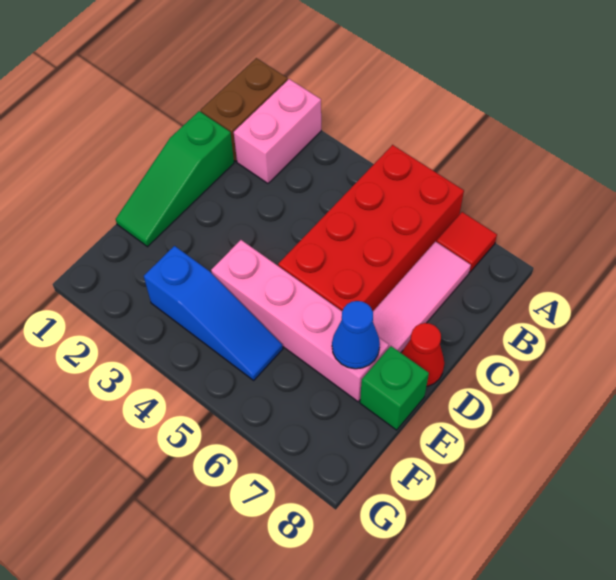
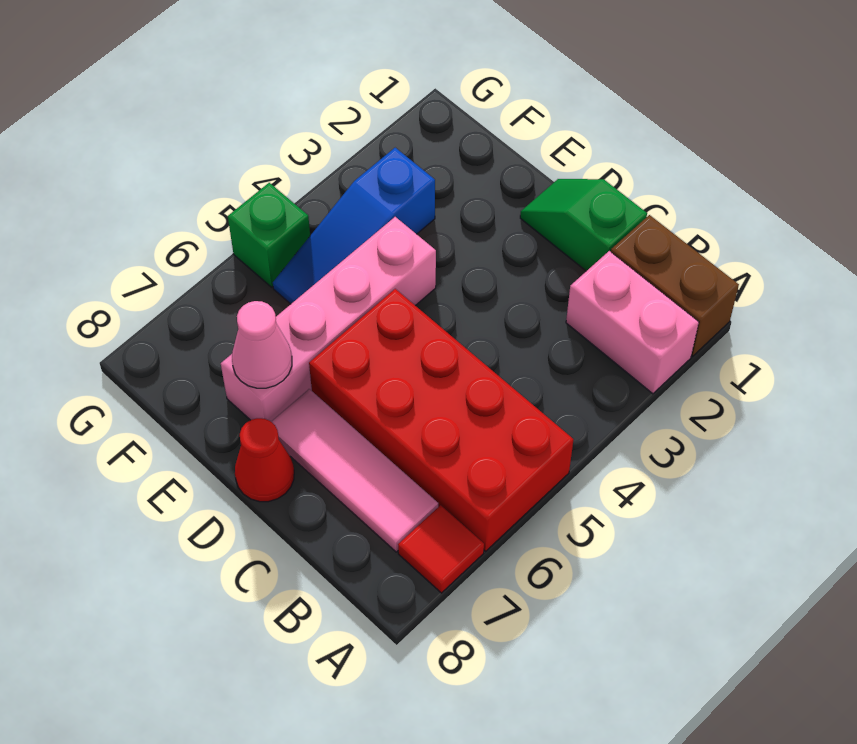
green 1x3 slope [116,111,234,247] -> green 1x2 slope [520,179,647,271]
blue 1x1 cone [332,301,380,369] -> pink 1x1 cone [232,301,292,388]
green 1x1 brick [360,346,429,430] -> green 1x1 brick moved to [228,183,310,287]

